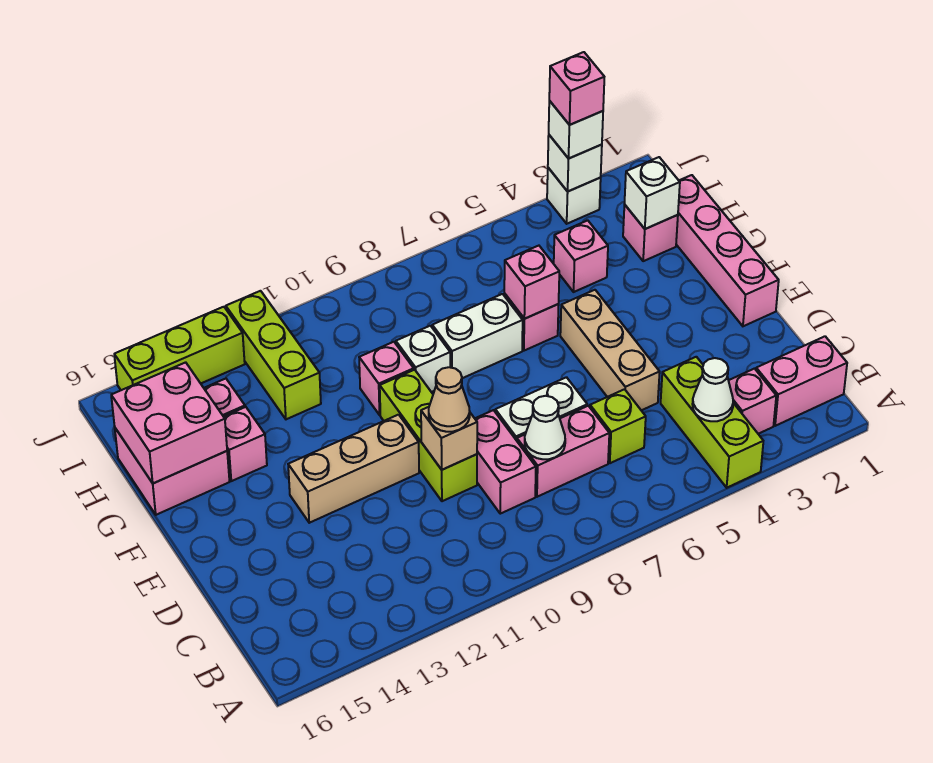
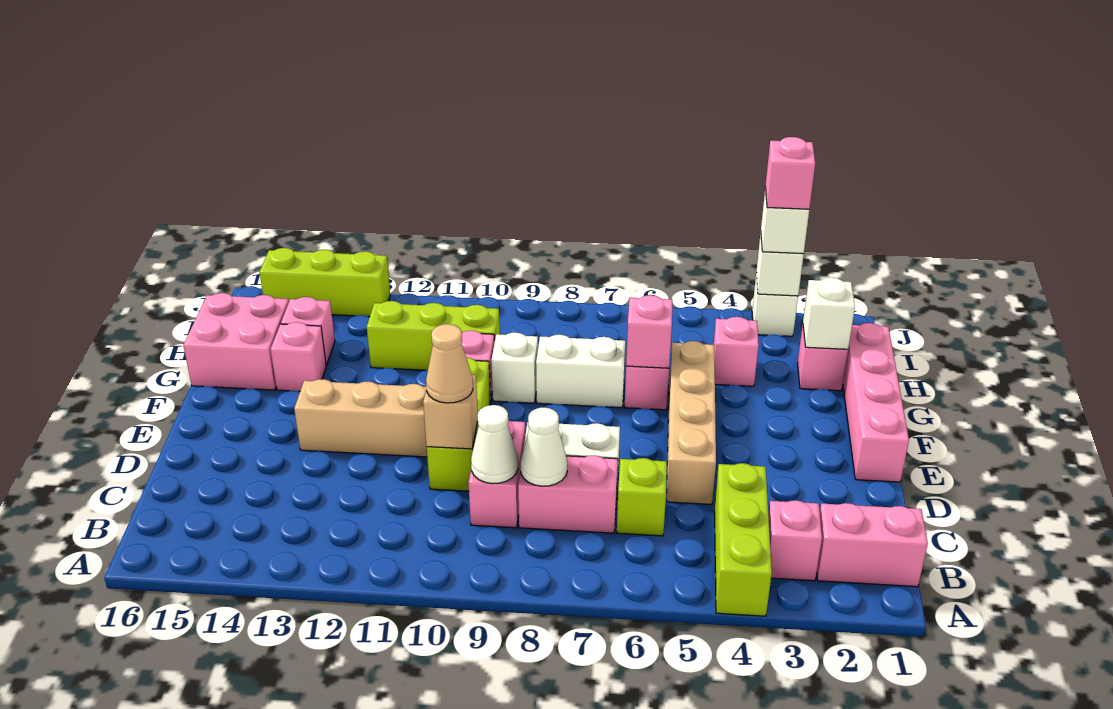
white 1x1 cone [692,358,733,421] -> white 1x1 cone moved to [471,405,518,484]
tan 1x3 brick [560,290,660,410] -> tan 1x4 brick [667,341,716,504]
pink 2x2 brick [111,362,227,483] -> none
lime 1x3 brick [226,291,321,419] -> lime 1x3 brick turned to [367,301,500,370]

